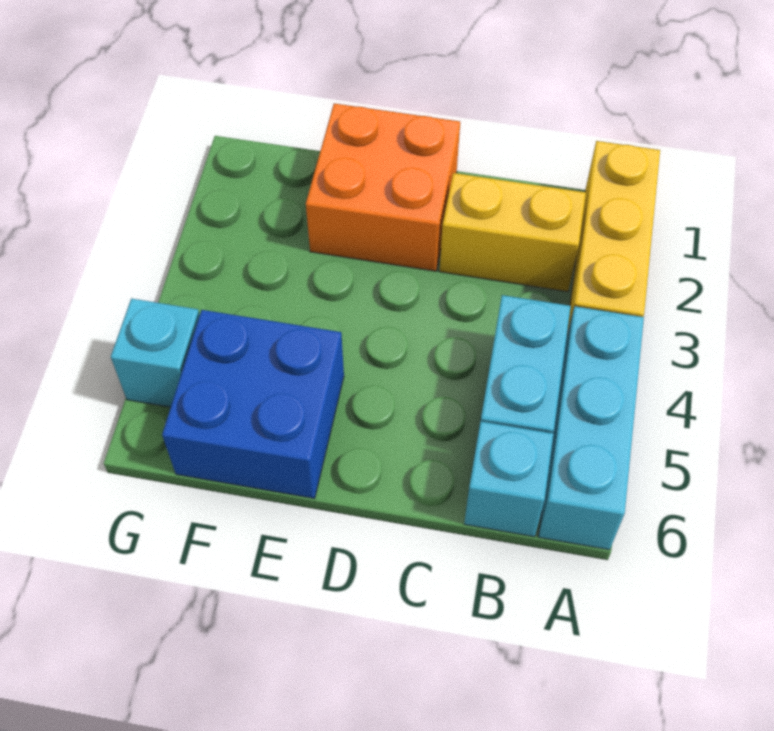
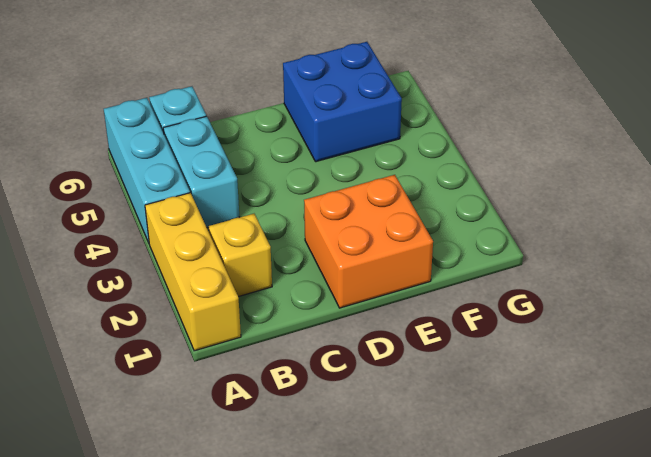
yellow 1x2 brick [439,173,586,292] -> yellow 1x1 brick [209,214,272,297]
cyan 1x1 brick [111,298,200,407] -> none

